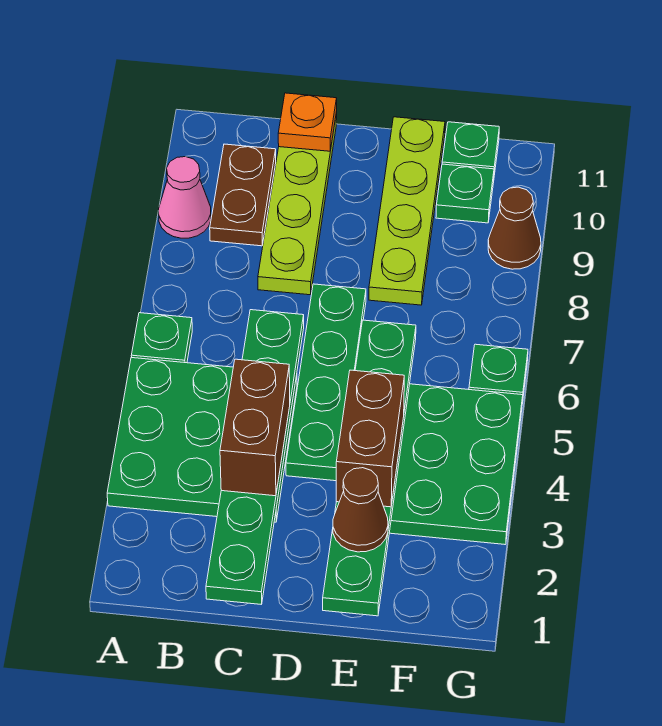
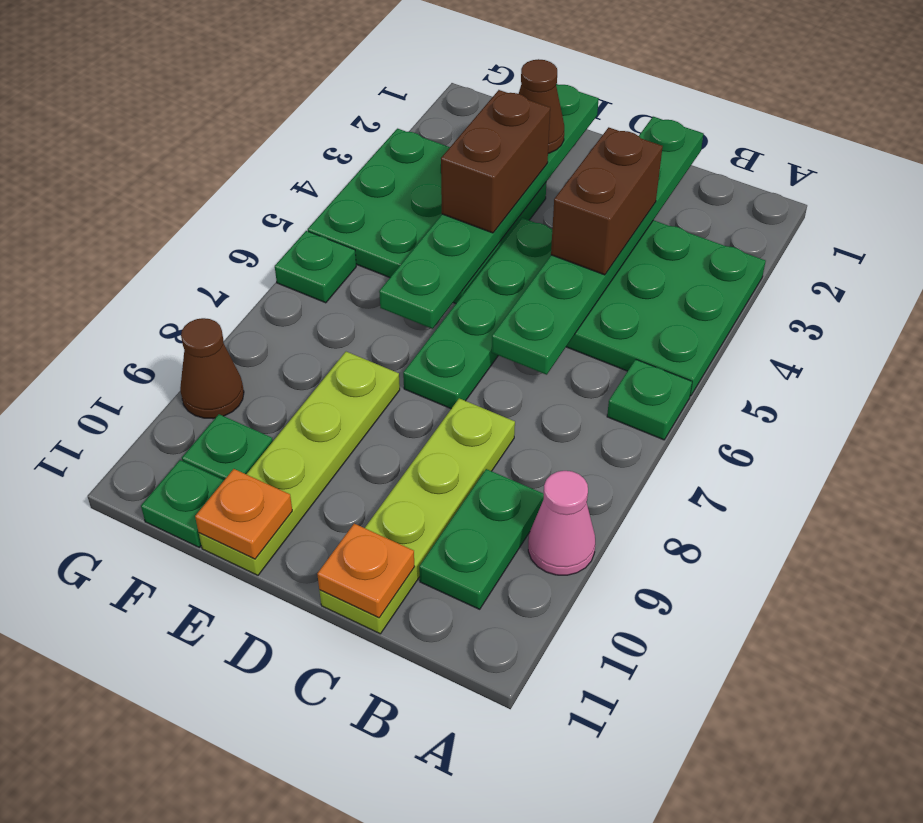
brown 1x2 plate [210,144,276,246] -> green 1x2 plate [419,469,544,609]
none -> orange 1x1 plate [195,469,292,559]

